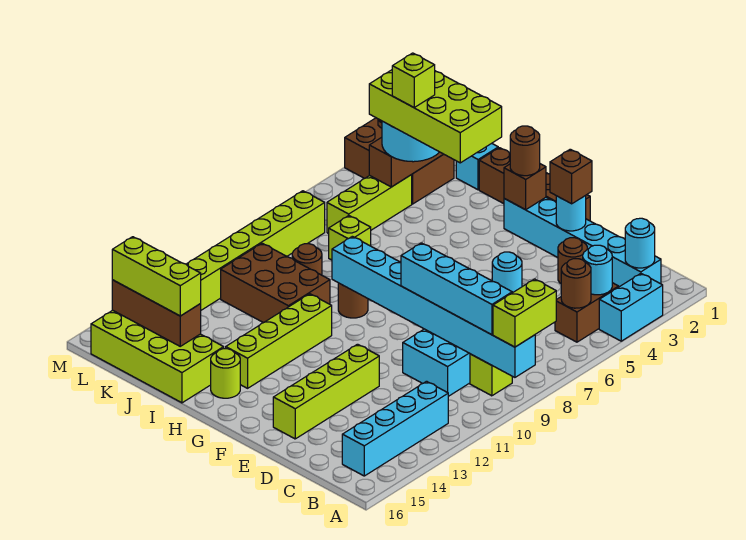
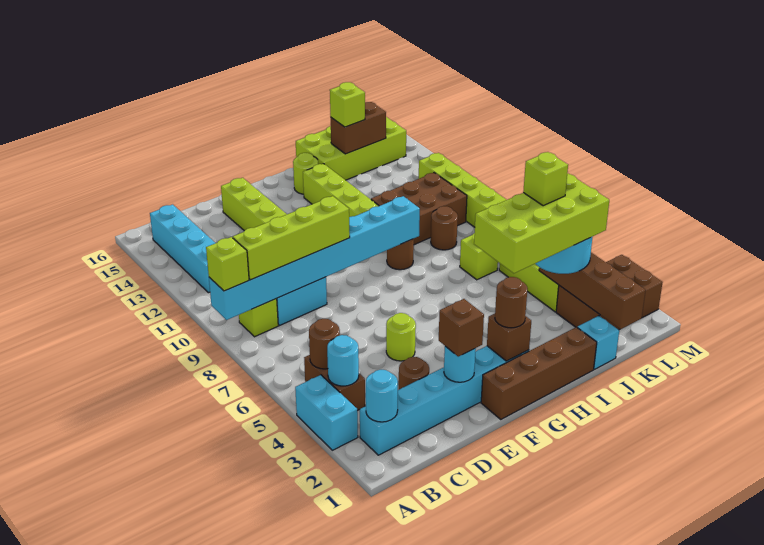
lime 1x2 brick [493,279,556,347] -> lime 1x1 brick [206,237,249,291]
cyan 1x4 brick [401,243,512,335] -> lime 1x4 brick [233,196,350,280]
cyan 1x1 round brick [492,252,522,293] -> lime 1x1 round brick [386,313,416,361]
brown 1x3 brick [112,280,201,346] -> brown 1x2 brick [331,102,386,154]
lime 1x3 brick [112,237,201,316] -> lime 1x1 brick [330,82,365,127]

